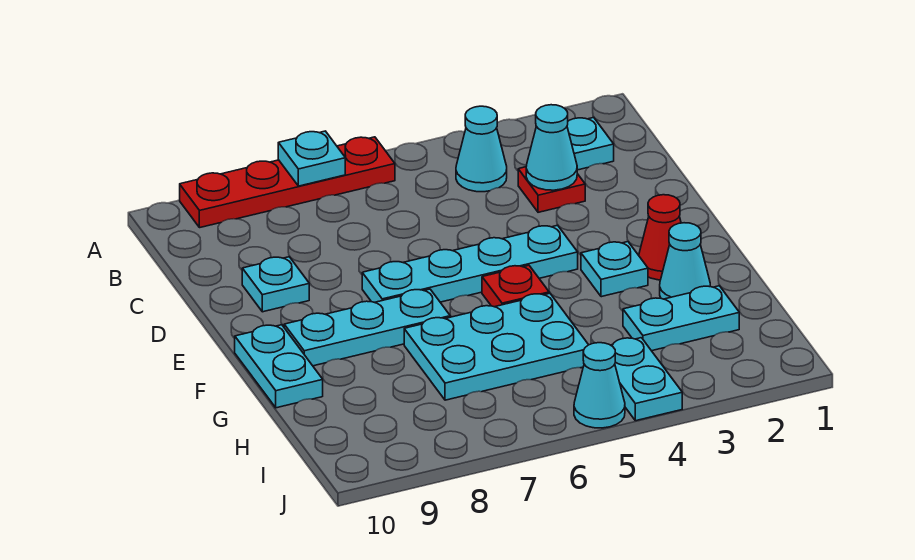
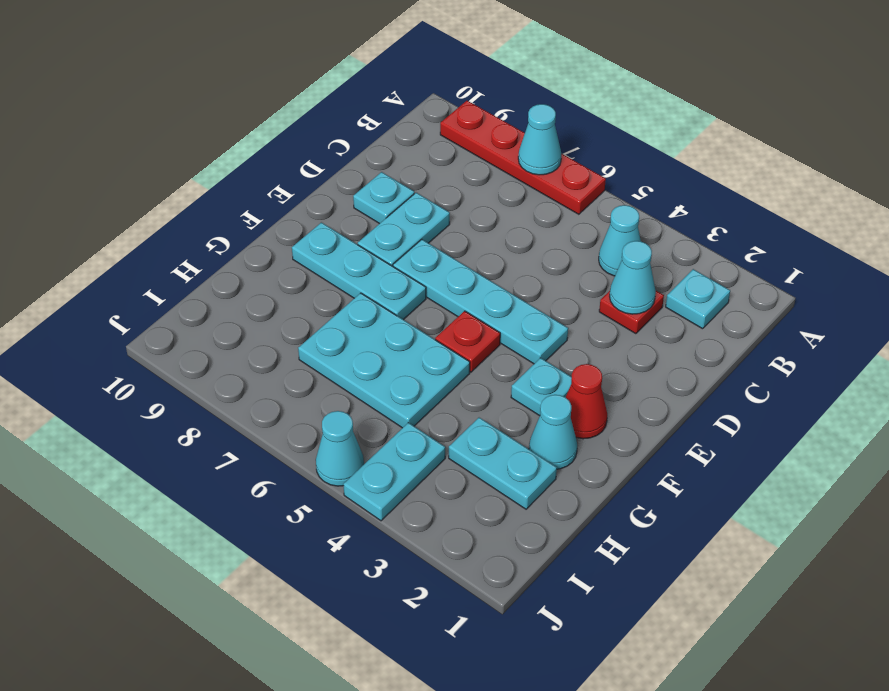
cyan 1x1 plate [278,131,345,186] -> cyan 1x1 cone [518,104,561,175]
cyan 1x2 plate [235,325,323,408] -> cyan 1x2 plate moved to [358,193,450,266]

